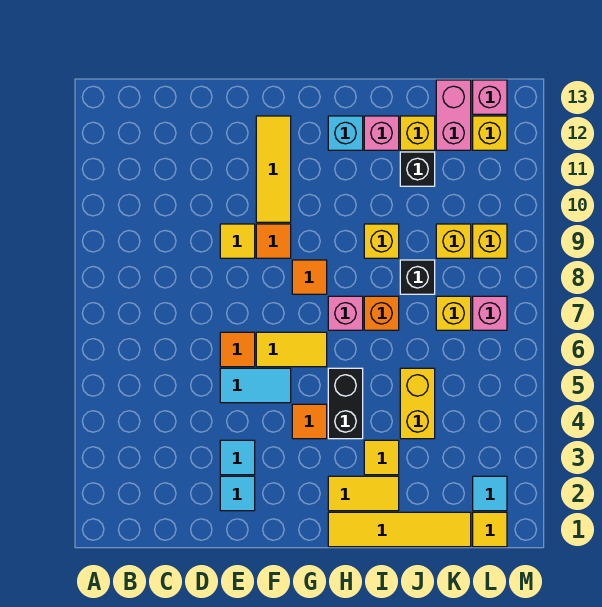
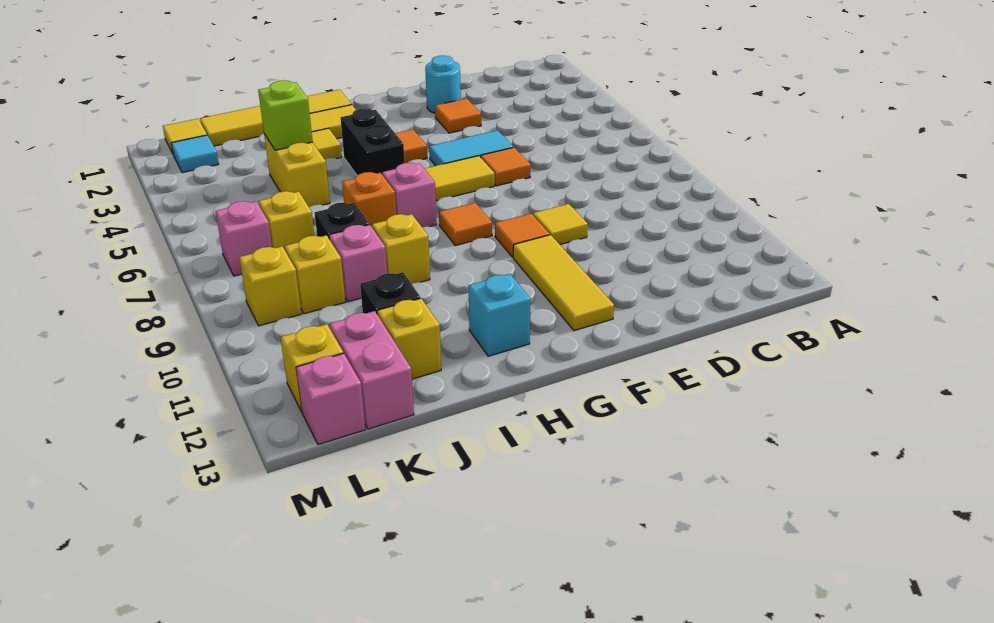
cyan 1x1 tile [220,476,255,511] -> cyan 1x1 round brick [425,55,461,113]
cyan 1x1 tile [220,440,255,475] -> orange 1x1 tile [435,98,481,133]
pink 1x1 brick [364,116,399,150] -> pink 1x1 brick moved to [329,225,387,302]
none -> lime 1x1 brick [258,80,313,150]

